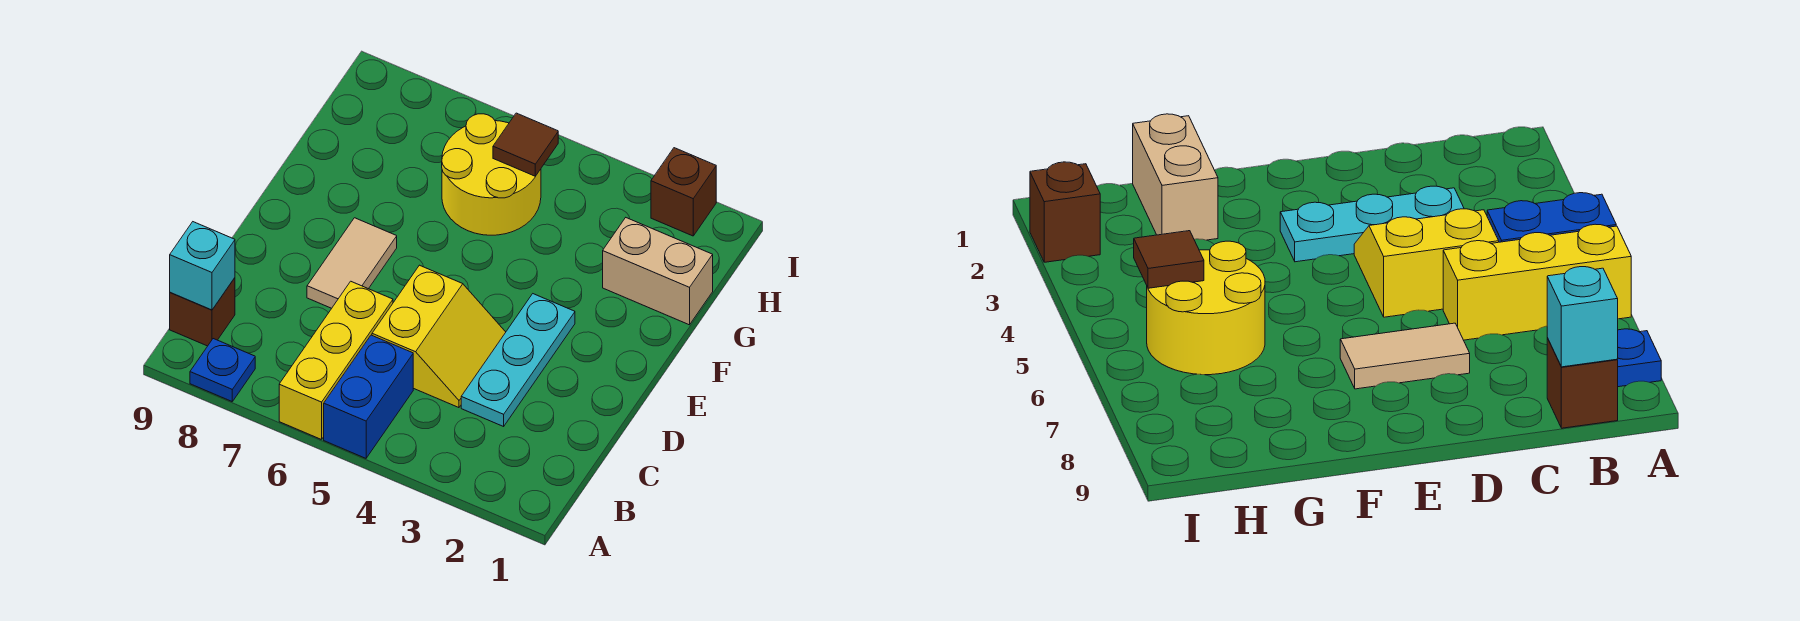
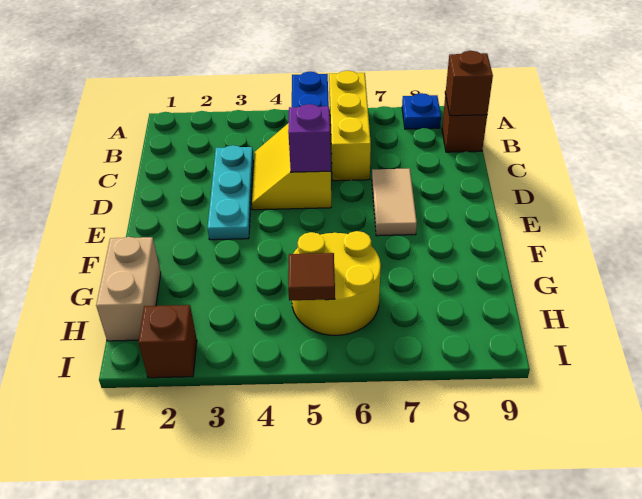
cyan 1x1 brick [170,222,235,310] -> brown 1x1 brick [446,51,493,116]
none -> purple 1x1 brick [288,104,331,172]
tan 1x2 brick [603,218,713,325] -> tan 1x2 brick turned to [96,237,161,341]

